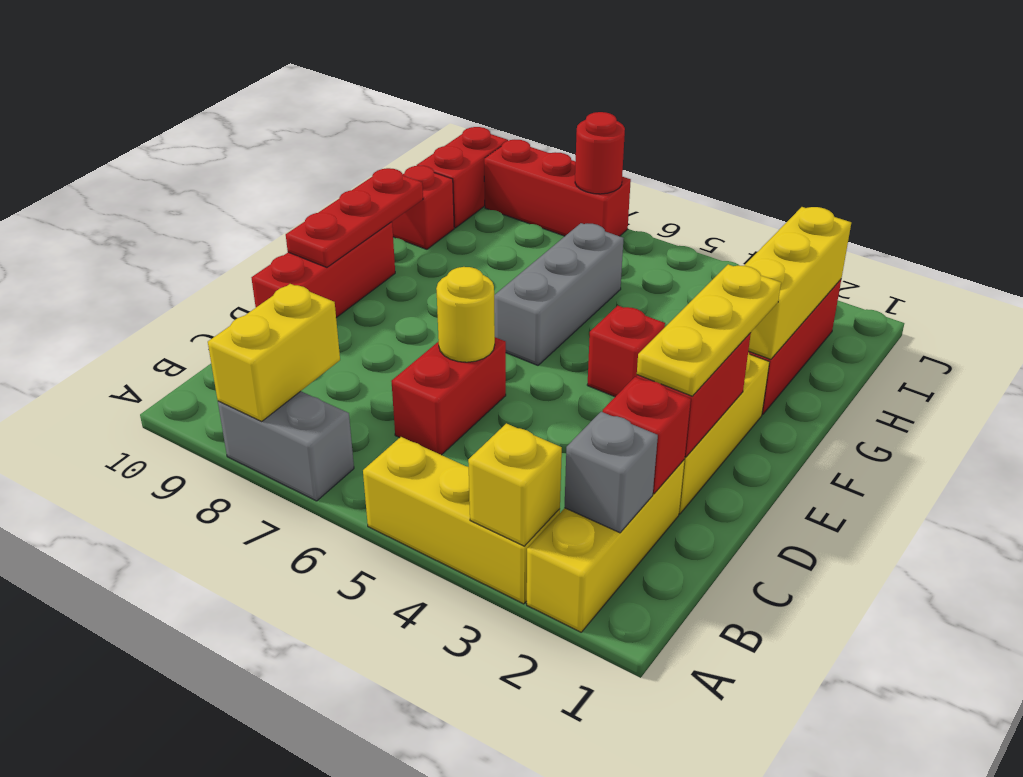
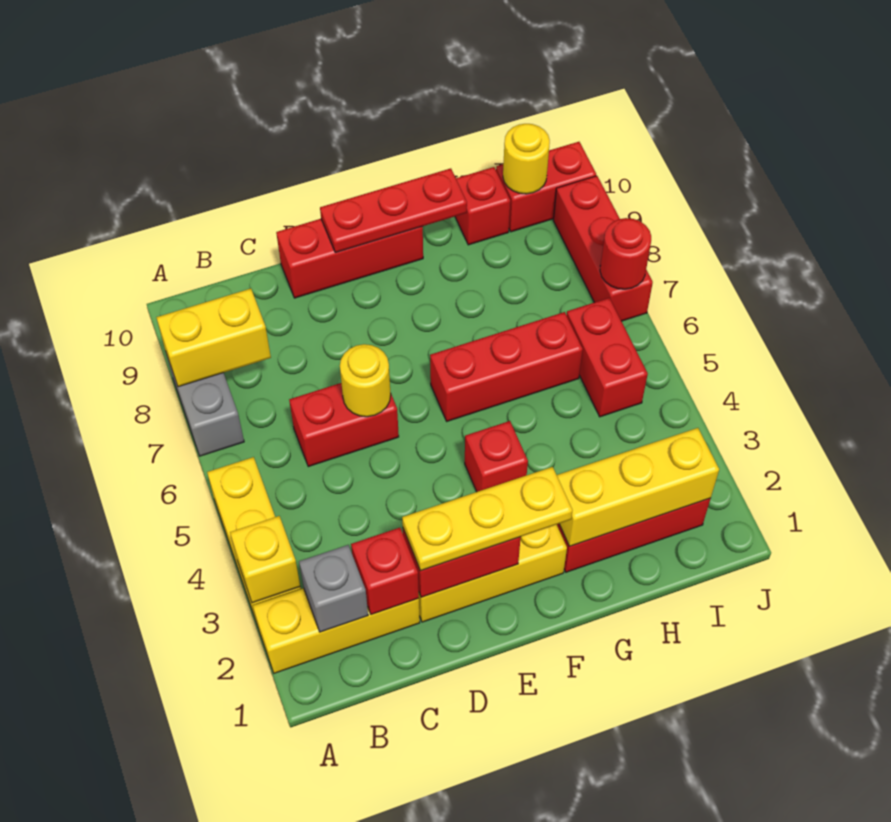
grey 1x3 brick [494,223,624,365] -> red 1x3 brick [430,312,583,421]
none -> red 1x2 brick [567,298,648,417]
none -> yellow 1x1 round brick [503,124,550,194]

